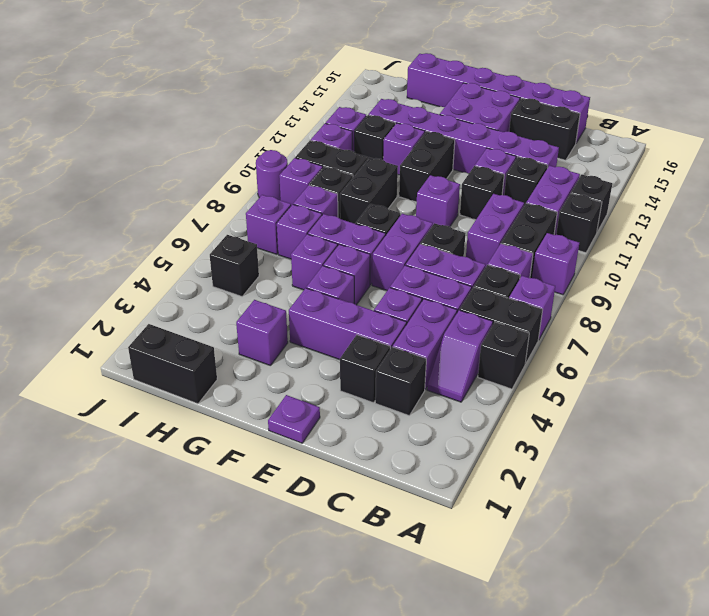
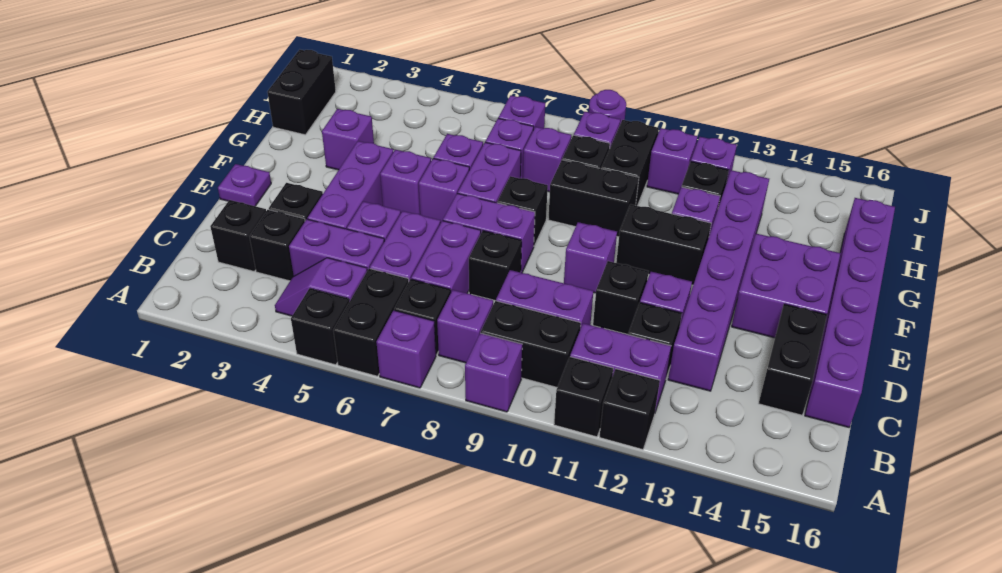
black 1x1 brick [210,235,259,296] -> black 1x1 brick moved to [210,200,266,271]

